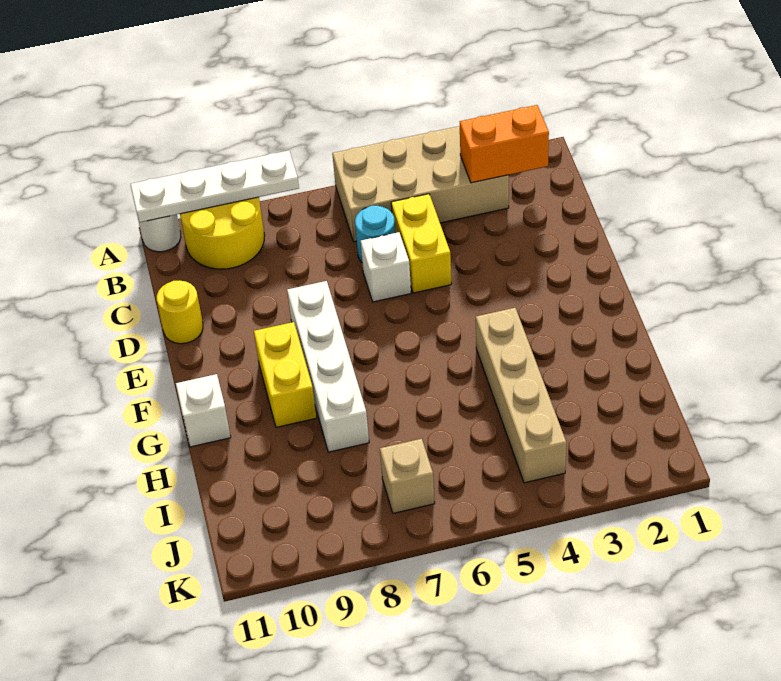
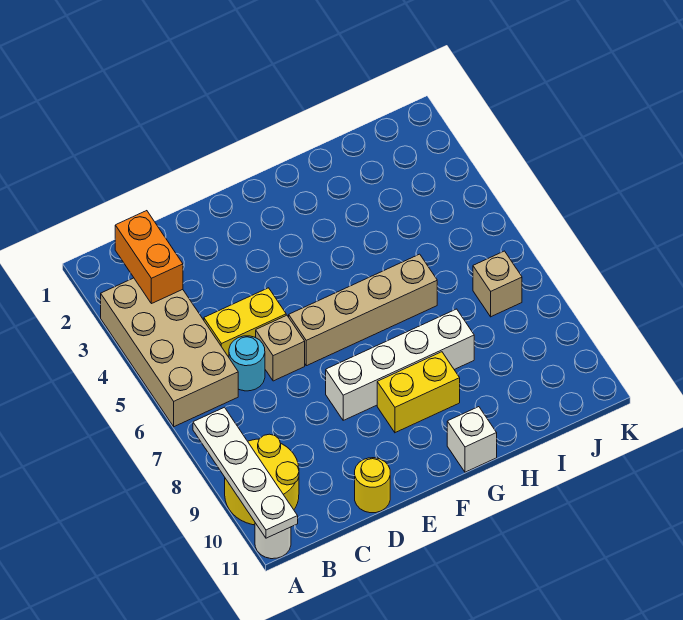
white 1x1 brick [361,232,411,302] -> tan 1x1 brick [256,315,305,381]
tan 1x4 brick [476,308,566,483] -> tan 1x4 brick moved to [289,254,437,366]

